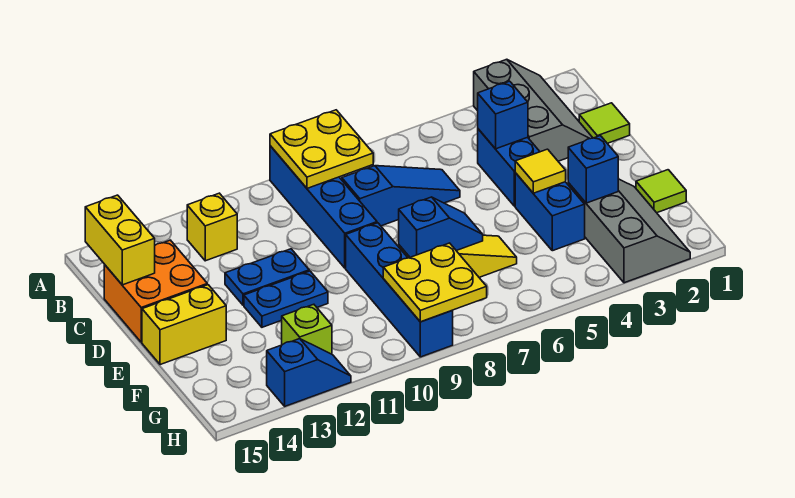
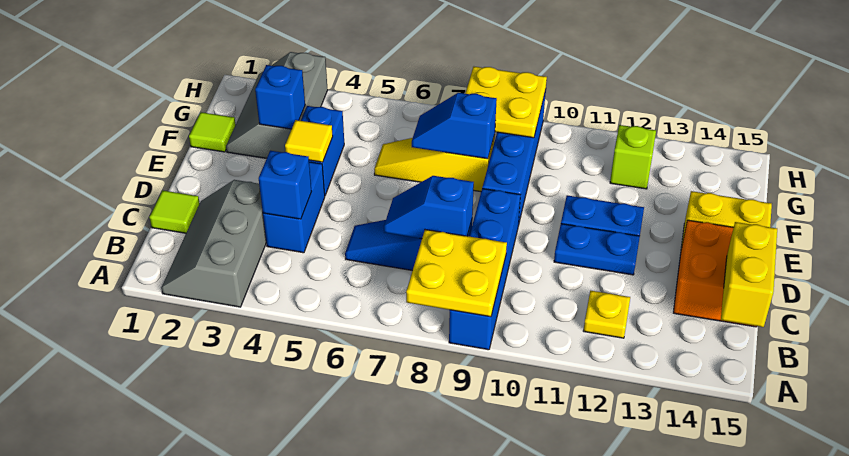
yellow 1x1 brick [187,193,237,261] -> yellow 1x1 plate [583,291,630,338]
blue 1x2 slope [267,339,351,406] -> blue 1x2 slope moved to [384,176,474,239]

